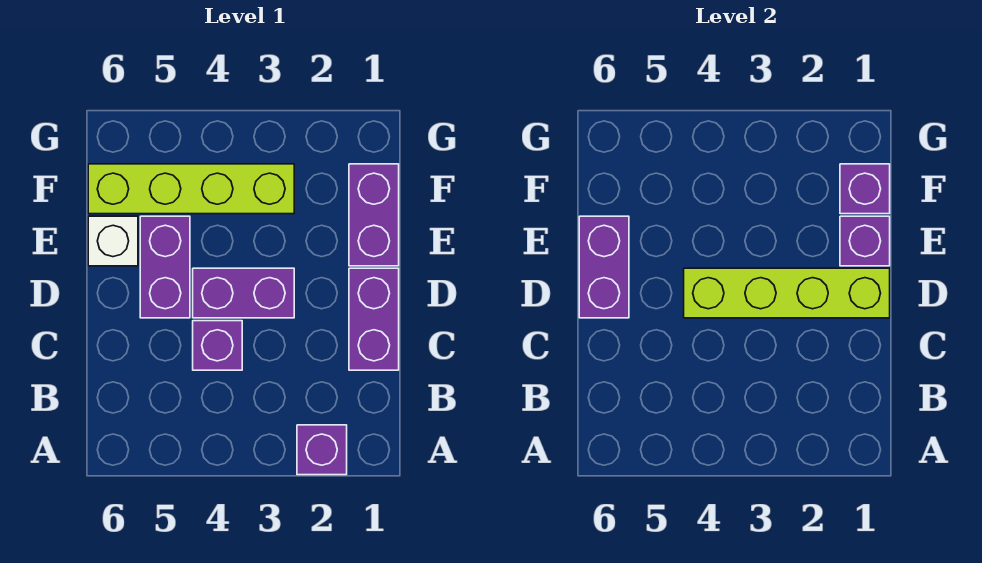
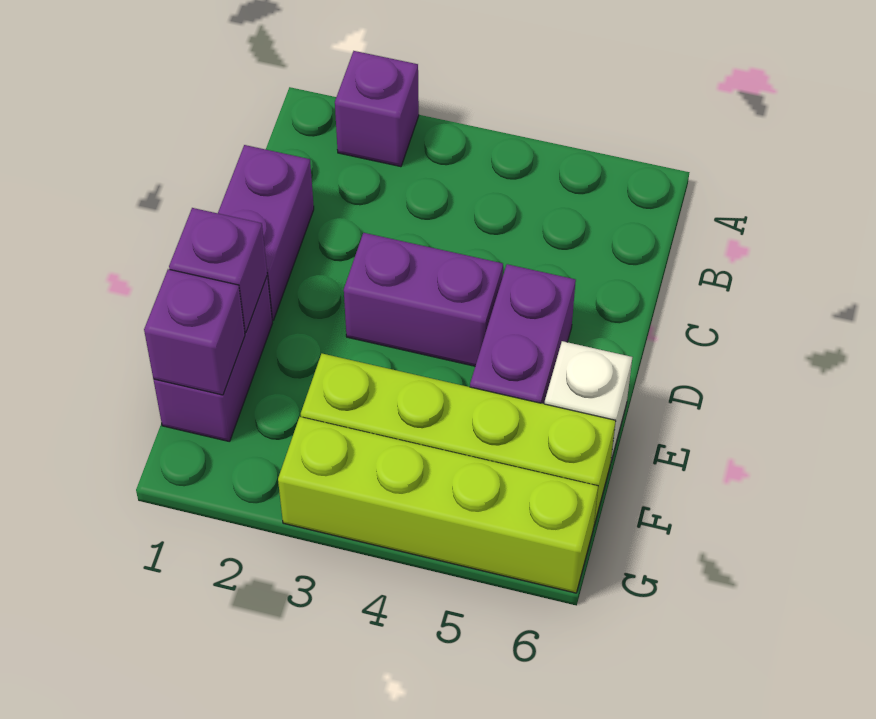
purple 1x1 brick [193,321,242,370] -> none
lime 1x4 brick [684,268,890,318] -> lime 1x4 brick moved to [278,417,598,593]
purple 1x2 brick [579,216,629,318] -> none

